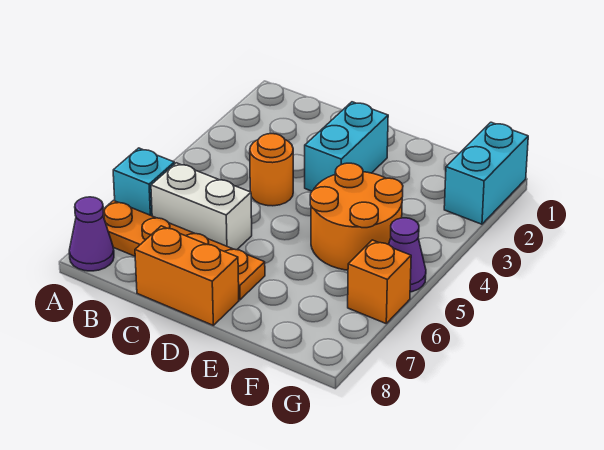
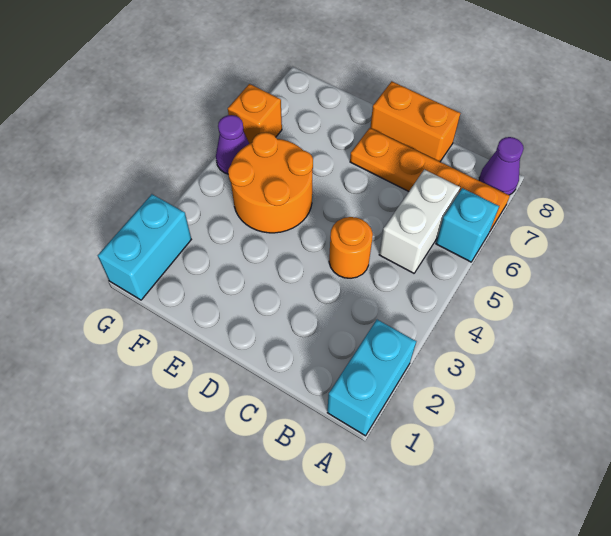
white 1x2 brick [151,163,252,250] -> white 1x2 brick turned to [379,170,460,273]
cyan 1x2 brick [305,102,388,191] -> cyan 1x2 brick moved to [327,320,416,436]

